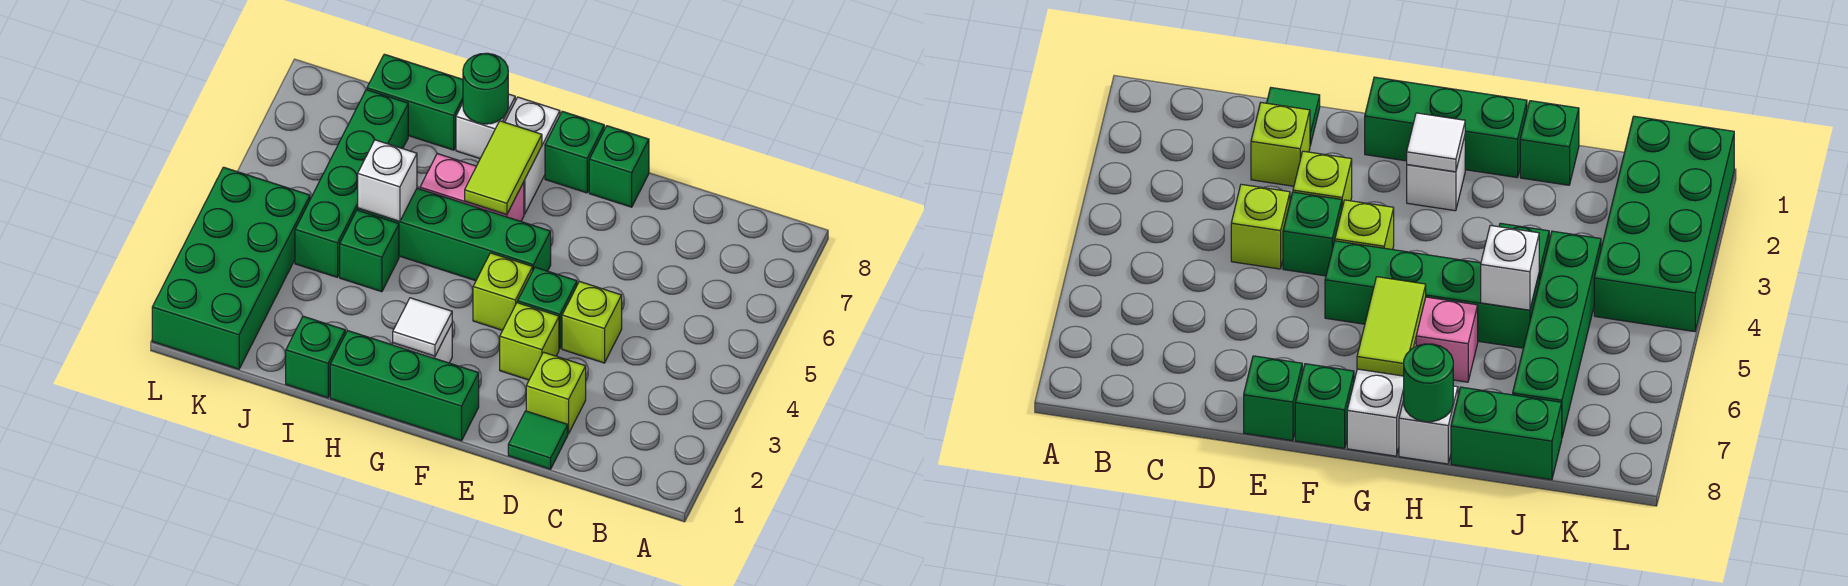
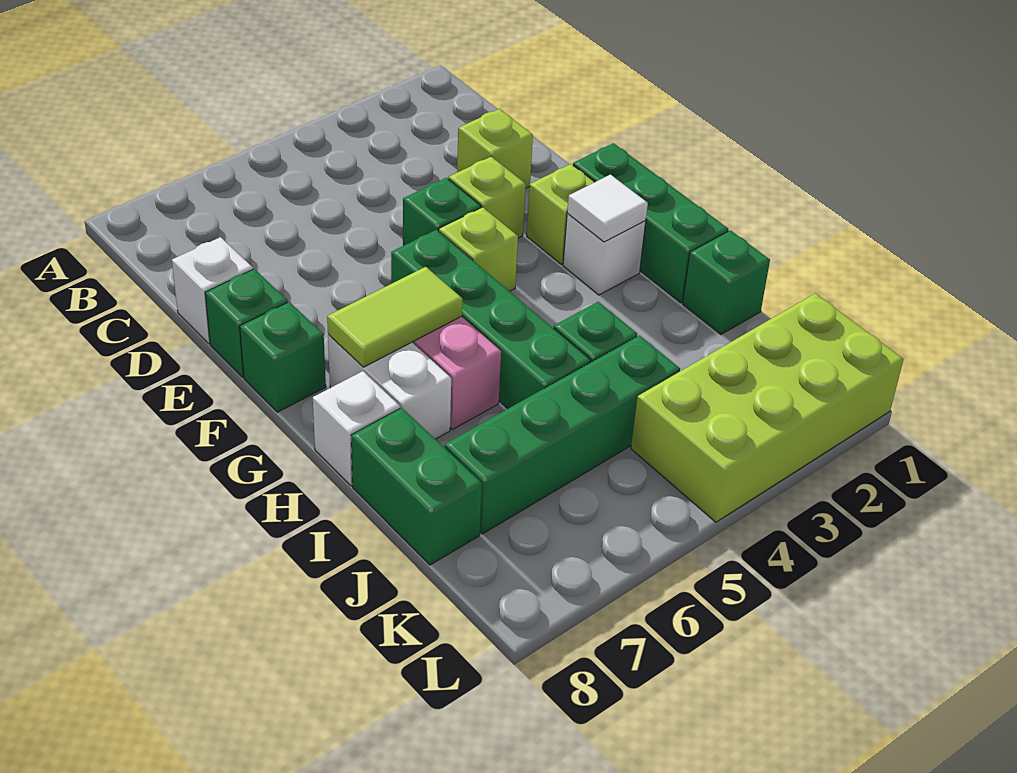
green 1x1 tile [508,411,568,469] -> none
lime 1x1 brick [562,281,622,363] -> lime 1x1 brick moved to [527,164,594,264]
white 1x2 brick [505,97,560,214] -> white 1x2 brick turned to [328,334,451,439]
green 1x1 round brick [463,53,508,124] -> none
white 1x1 brick [358,140,417,221] -> white 1x1 brick moved to [172,237,253,343]
green 2x4 brick [152,167,310,369] -> lime 2x4 brick [631,293,903,522]

